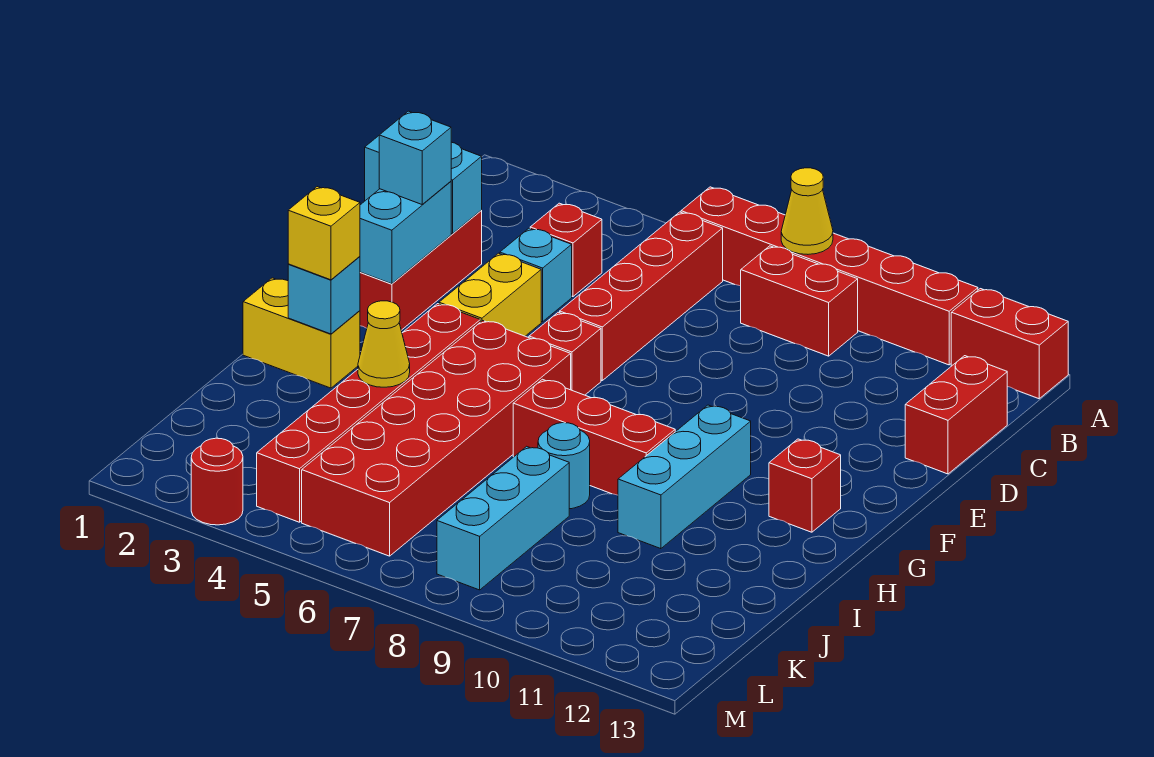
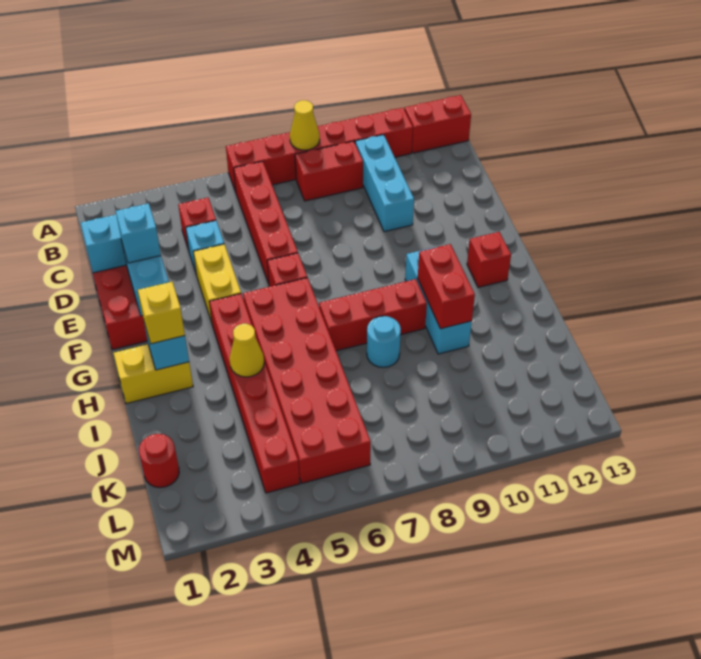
red 1x2 brick [905,356,1007,474] -> red 1x2 brick moved to [418,244,475,329]
cyan 1x3 brick [437,446,569,590] -> cyan 1x3 brick moved to [355,135,414,232]
red 1x1 round brick [191,438,243,525] -> red 1x1 round brick moved to [139,434,179,488]

